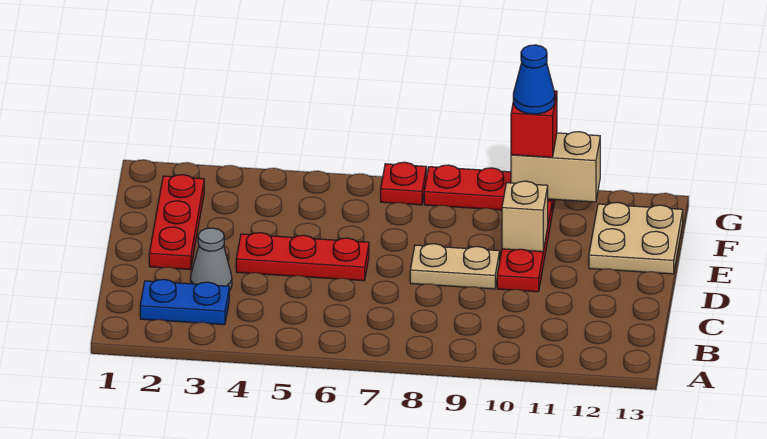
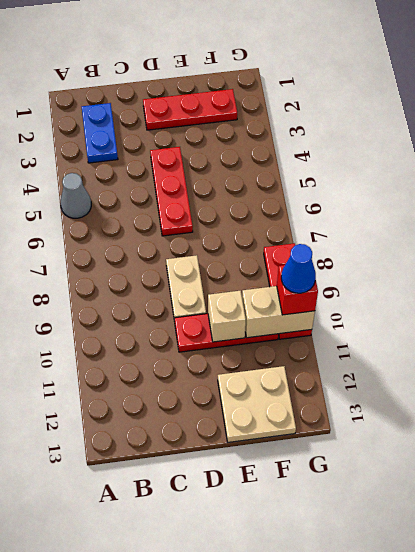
grey 1x1 cone [191,228,232,291] -> grey 1x1 cone moved to [60,173,91,218]
red 1x1 plate [381,162,427,205] -> none
tan 1x2 brick [511,132,600,202] -> tan 1x2 brick turned to [242,286,315,338]

